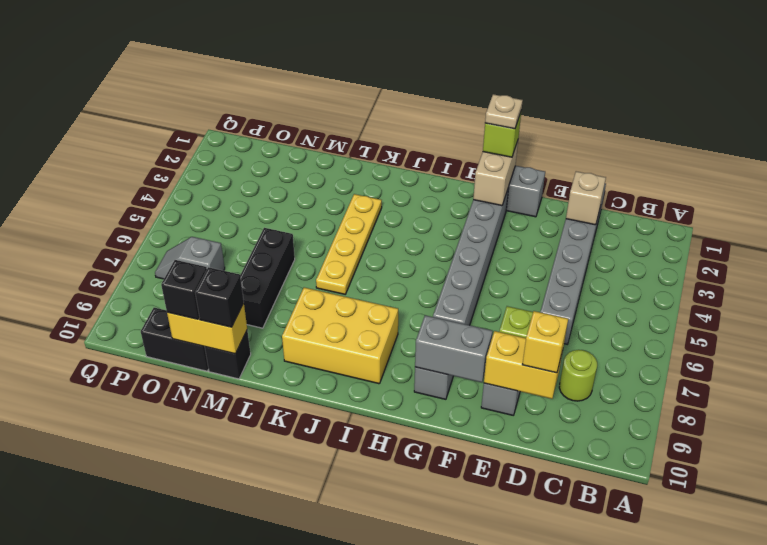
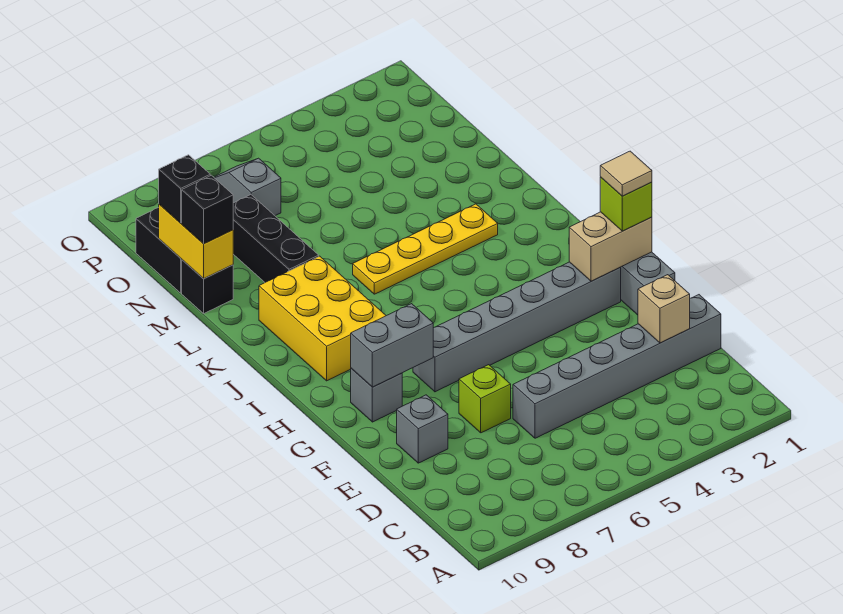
lime 1x1 round brick [559,350,597,401] -> none
yellow 1x2 brick [484,331,563,399] -> none
yellow 1x1 brick [522,311,568,373] -> none
grey 1x2 brick [415,315,492,382] -> grey 1x2 brick turned to [351,304,433,387]
tan 1x1 plate [485,94,523,129] -> tan 1x1 tile [600,151,652,196]
black 1x3 brick [240,228,295,328] -> black 1x3 brick turned to [233,195,319,282]

